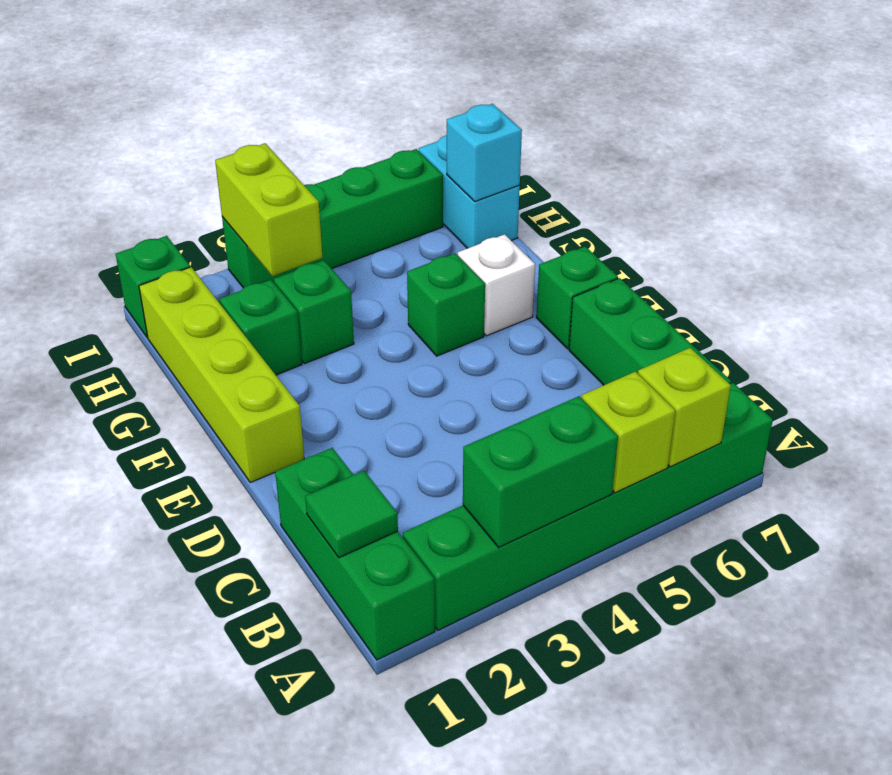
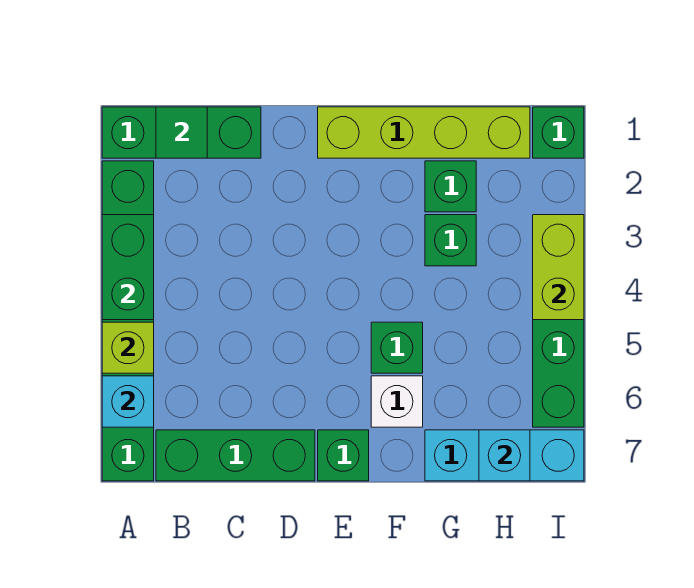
lime 1x1 brick [638,348,731,467] -> cyan 1x1 brick [102,376,154,427]
lime 1x2 brick [215,143,323,276] -> lime 1x2 brick turned to [533,215,584,320]
cyan 1x2 brick [419,135,520,248] -> cyan 1x3 brick [425,430,584,481]

